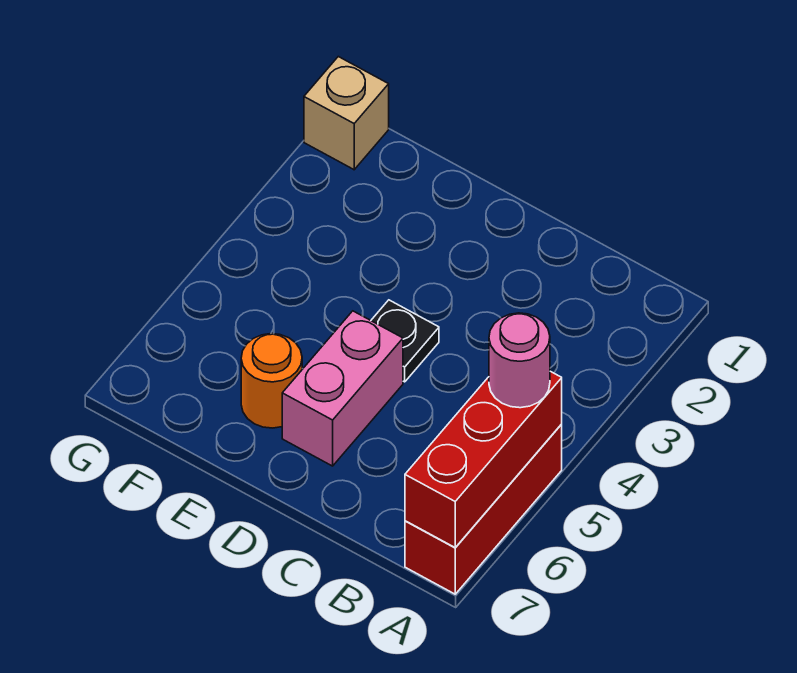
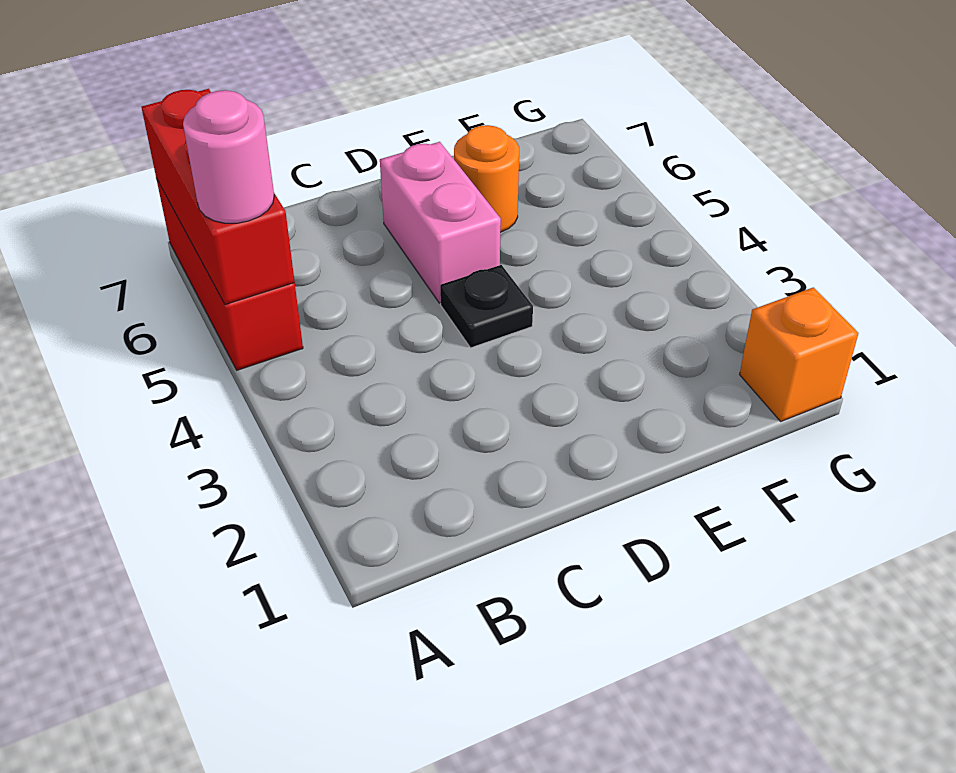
tan 1x1 brick [304,57,389,170] -> orange 1x1 brick [740,287,858,421]

